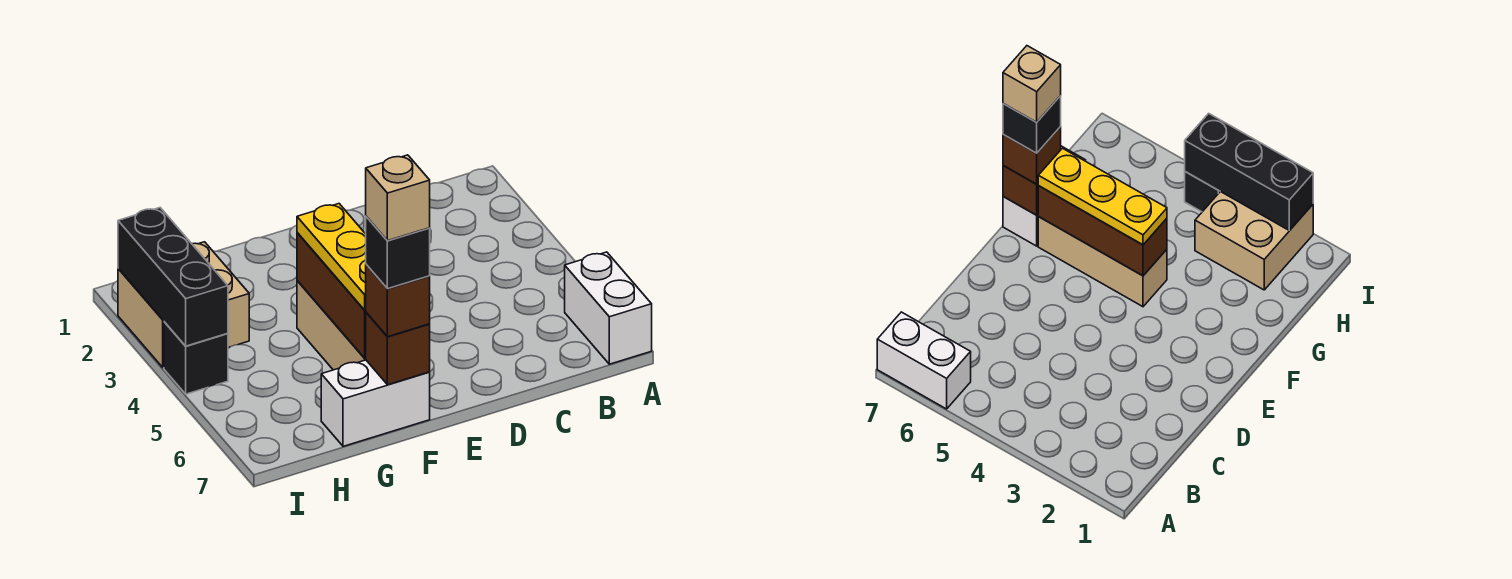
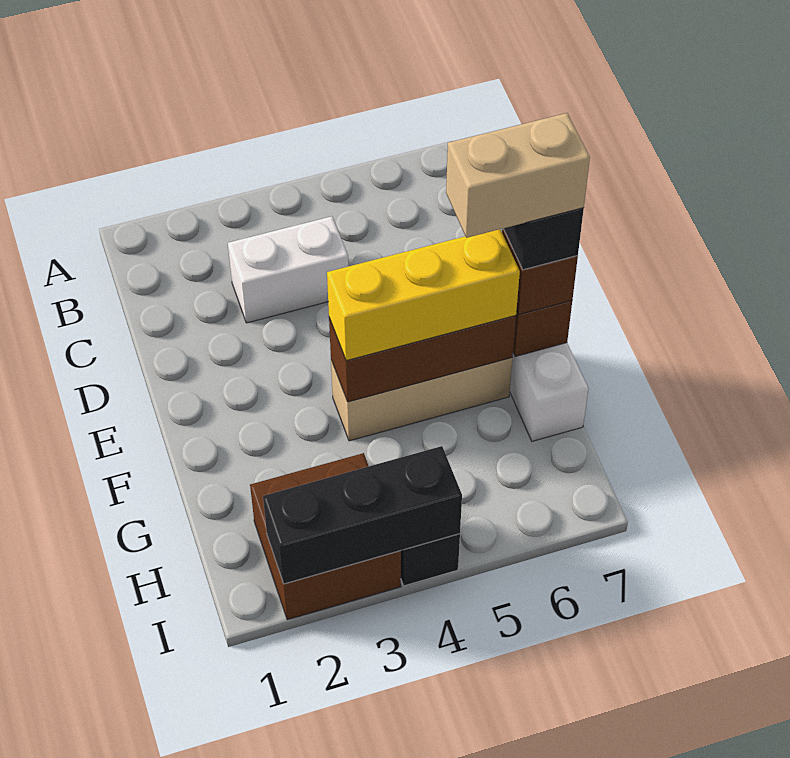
white 1x2 brick [565,252,652,364] -> white 1x2 brick moved to [228,216,348,323]
yellow 1x3 plate [297,204,366,310] -> yellow 1x3 brick [327,229,520,361]
tan 1x1 brick [366,155,430,241] -> tan 1x2 brick [446,113,590,238]
tan 2x2 brick [118,242,249,368] -> brown 2x2 brick [250,453,401,620]

